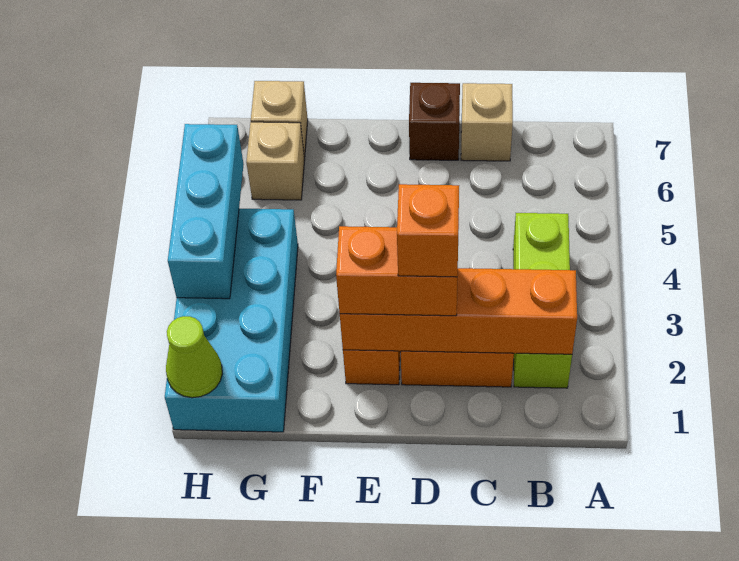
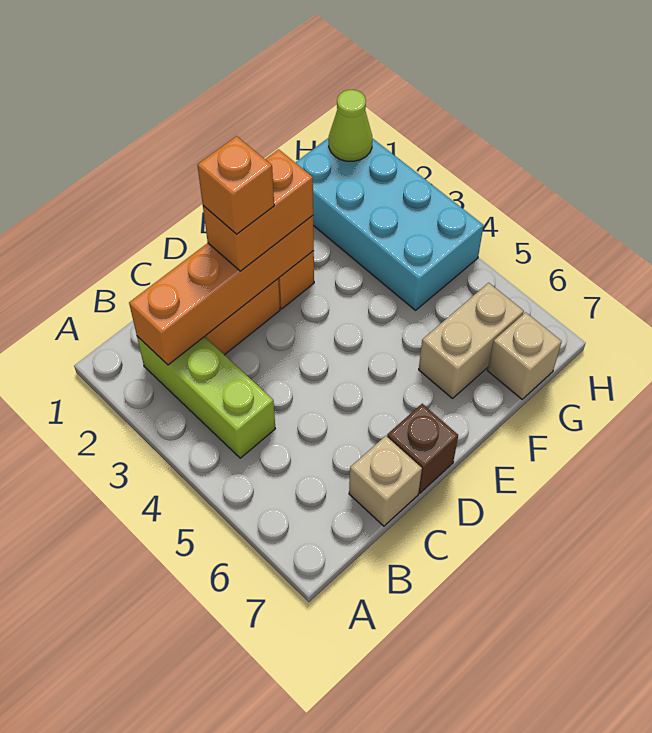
tan 1x1 brick [246,122,305,200] -> tan 1x2 brick [419,283,524,399]
cyan 1x3 brick [168,124,244,299] -> none

